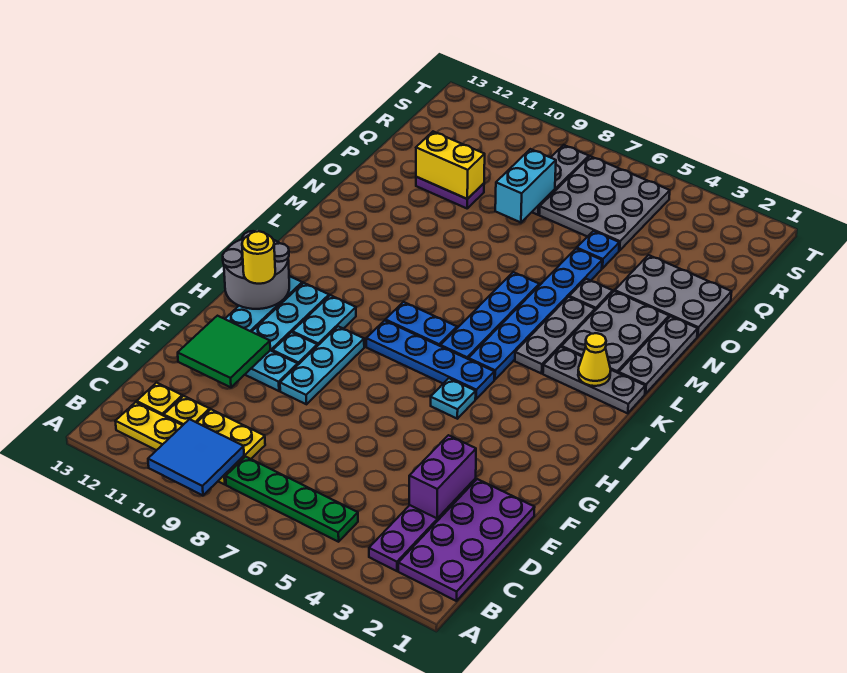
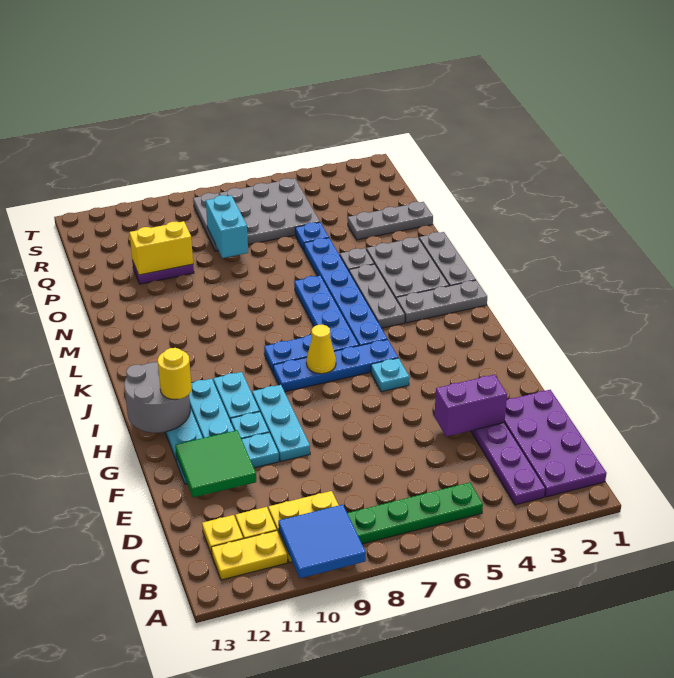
purple 1x2 brick [409,435,476,518] -> purple 1x2 brick turned to [434,375,507,437]
yellow 1x1 cone [578,333,611,386] -> yellow 1x1 cone moved to [306,325,336,374]
grey 2x3 plate [615,255,731,337] -> grey 1x3 plate [348,202,433,240]

